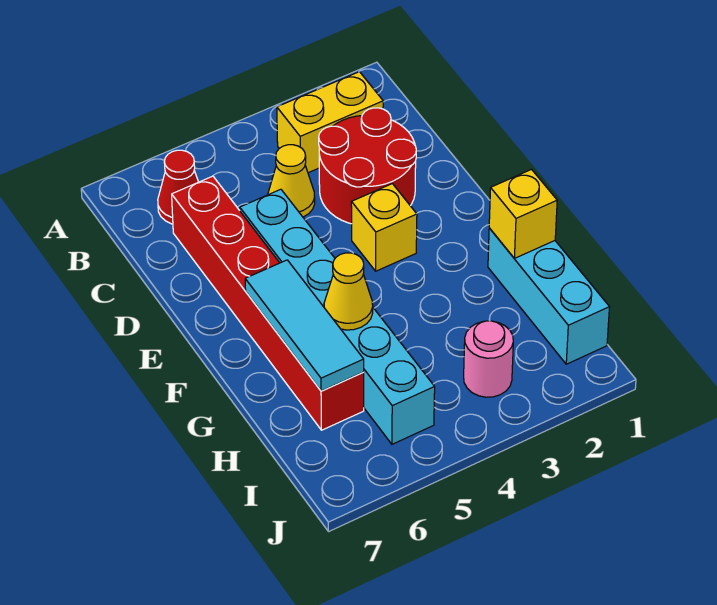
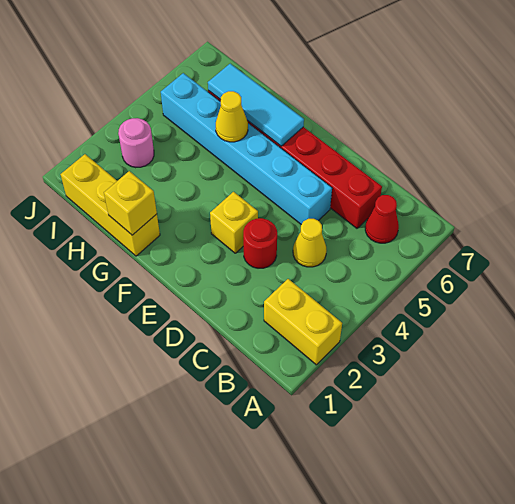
yellow 1x2 brick [277,72,383,173] -> yellow 1x2 brick turned to [264,279,342,365]
red 2x2 round brick [319,108,416,224] -> red 1x1 round brick [243,218,277,268]
cyan 1x3 brick [488,228,609,364] -> yellow 1x3 brick [61,154,160,256]

